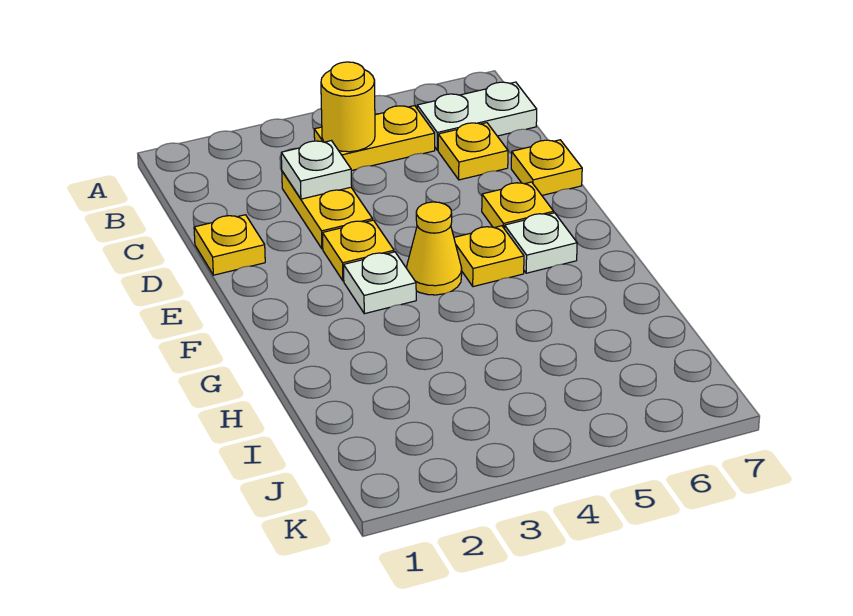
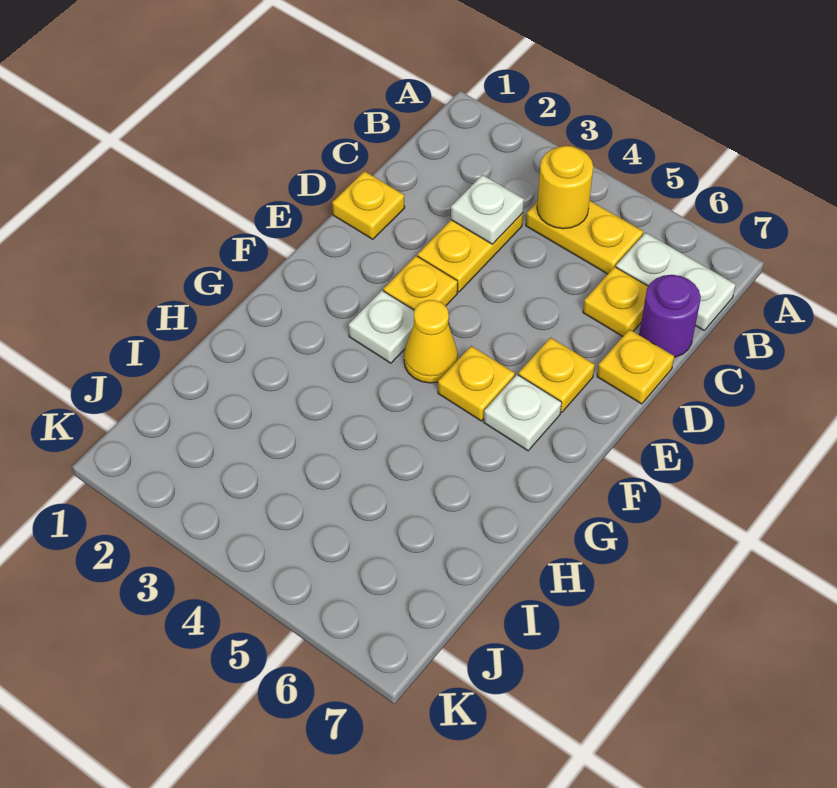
none -> purple 1x1 round brick [639,275,701,357]

